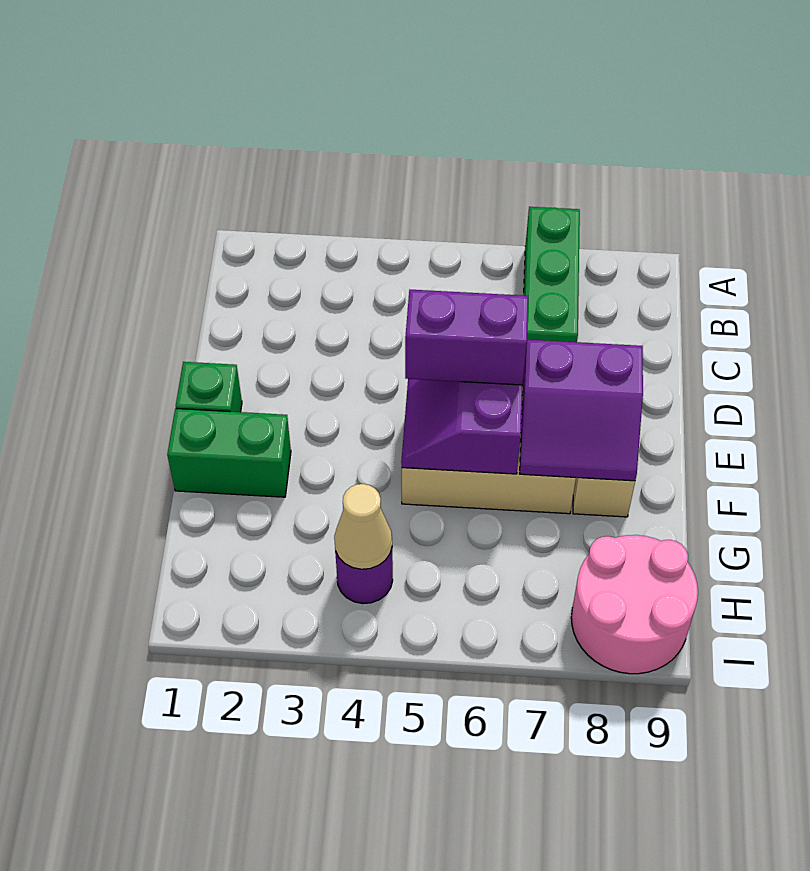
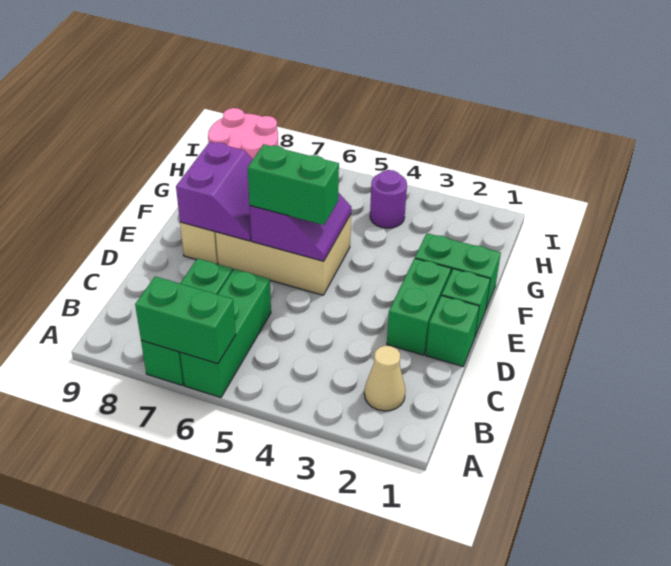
none -> green 1x3 brick [180,269,271,397]
none -> green 1x2 brick [135,276,236,364]
none -> green 1x1 brick [426,295,479,366]
none -> green 1x2 brick [387,258,451,355]
purple 1x2 brick [405,290,528,385] -> green 1x2 brick [248,144,339,225]
purple 2x2 slope [520,340,643,481] -> purple 2x2 slope turned to [176,142,253,241]
tan 1x1 cone [334,484,392,569] -> tan 1x1 cone moved to [364,346,405,411]

